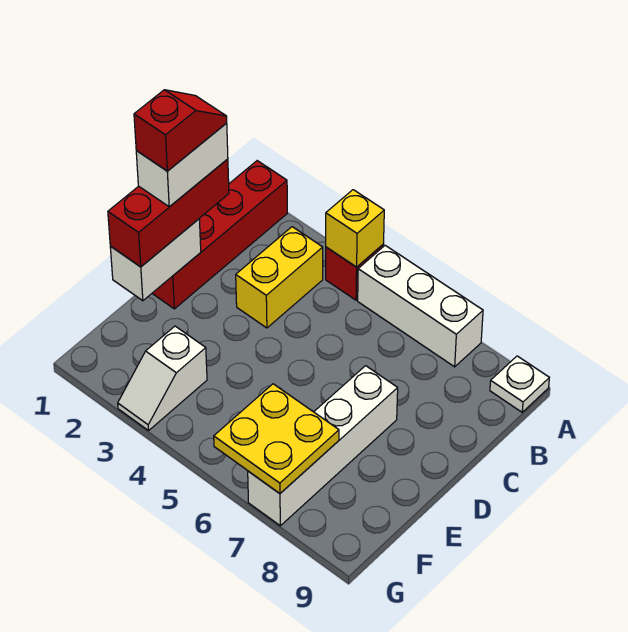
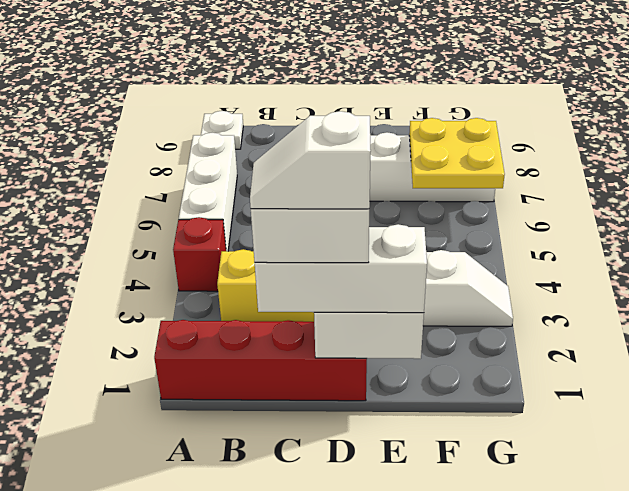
yellow 1x1 brick [326,190,384,267] -> none
red 1x3 brick [108,159,229,267] -> white 1x3 brick [255,224,427,313]
red 1x2 slope [134,90,227,171] -> white 1x2 slope [250,111,371,209]

